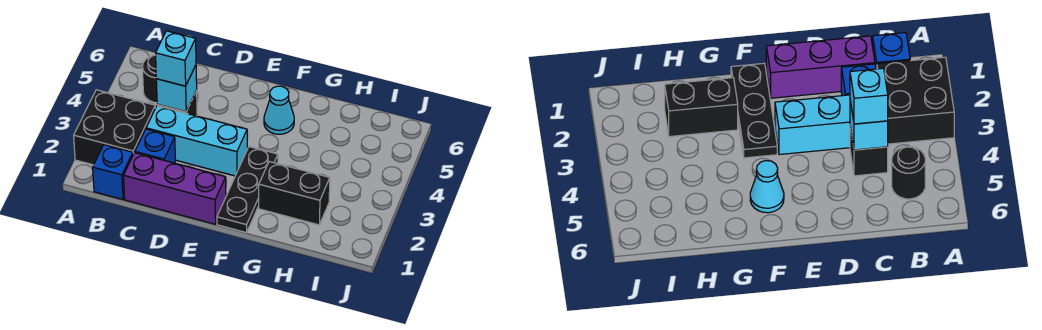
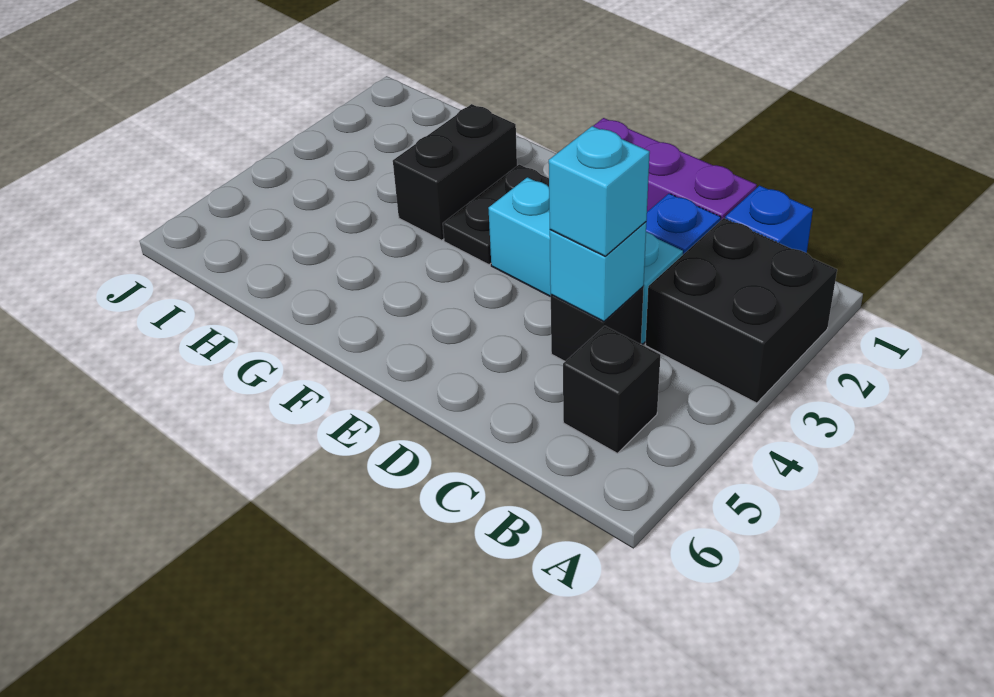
black 1x1 round brick [142,55,157,103] -> black 1x1 brick [563,326,660,453]
black 1x3 plate [217,147,278,233] -> black 1x2 plate [443,164,549,265]
cyan 1x1 cone [264,86,294,134] -> none
black 1x2 brick [259,162,330,225] -> black 1x2 brick turned to [393,104,517,240]

